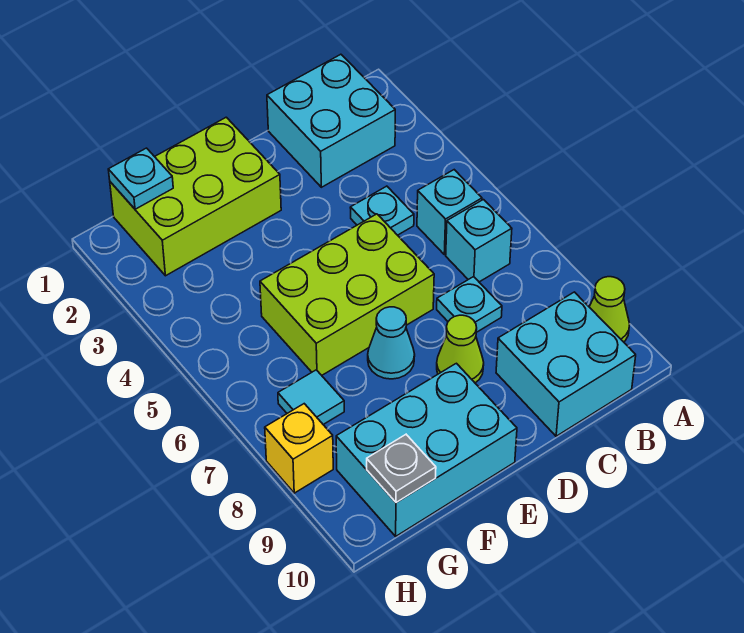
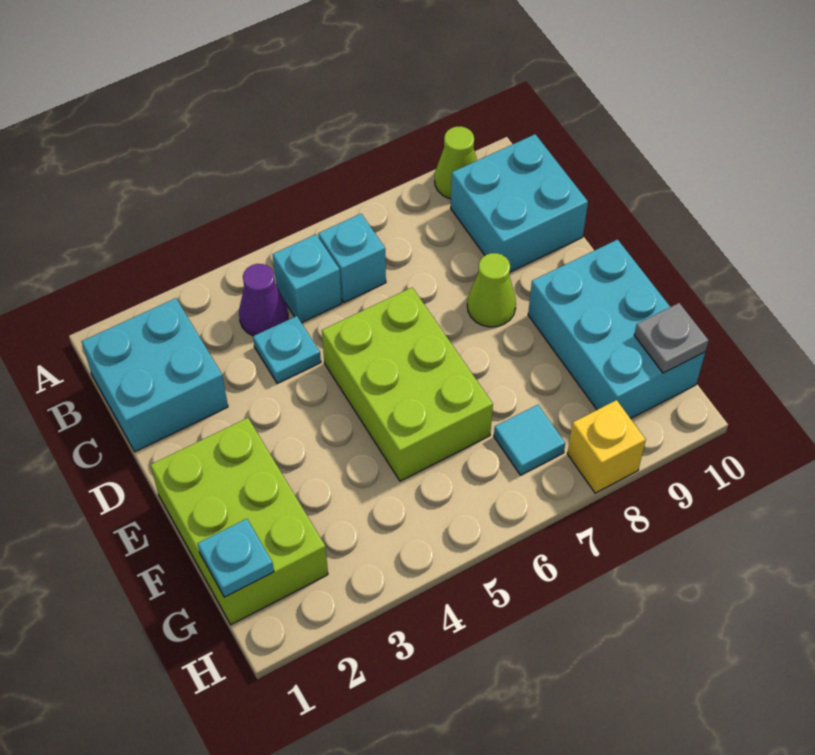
none -> purple 1x1 cone [239,264,288,336]
cyan 1x1 plate [437,277,502,332] -> none
cyan 1x1 cone [368,307,415,379] -> none

